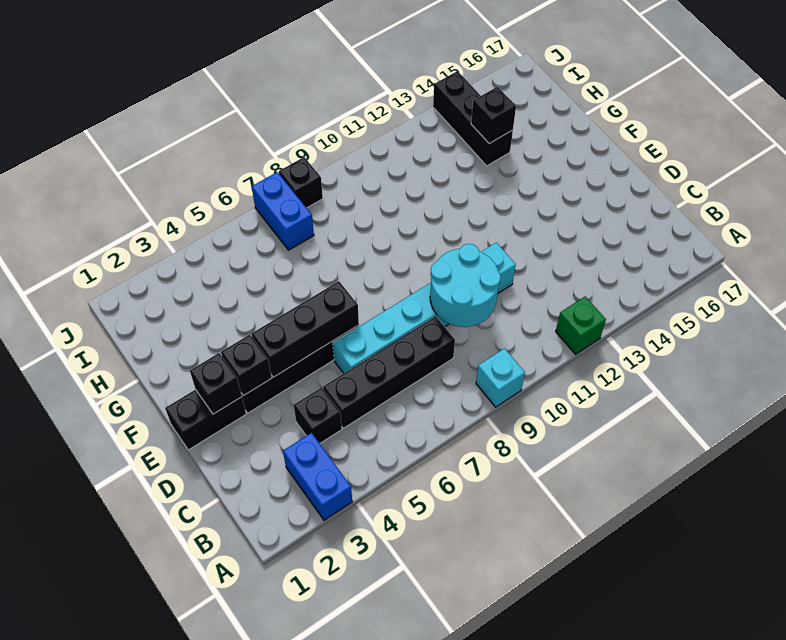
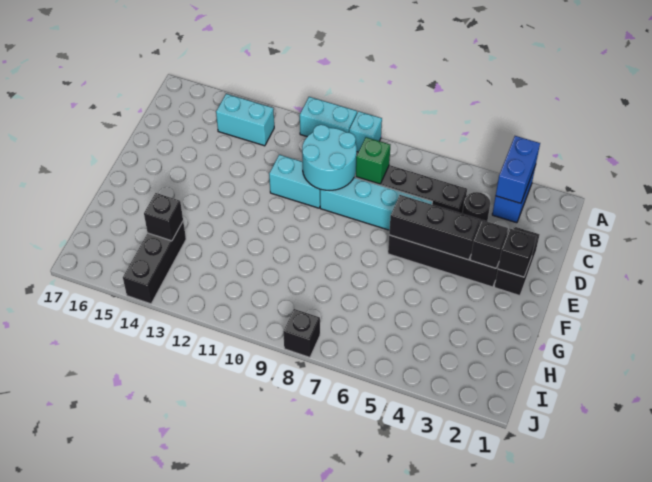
none -> cyan 1x2 brick [300,97,357,136]
green 1x1 brick [556,296,606,354] -> green 1x1 brick moved to [356,137,390,184]
none -> cyan 1x2 brick [216,94,274,146]
black 1x1 brick [294,388,342,443] -> black 1x1 round brick [462,192,491,223]
black 1x2 brick [165,390,246,450] -> black 1x2 brick turned to [494,227,540,296]
blue 1x2 brick [252,172,314,250] -> blue 1x2 brick moved to [496,136,540,203]

